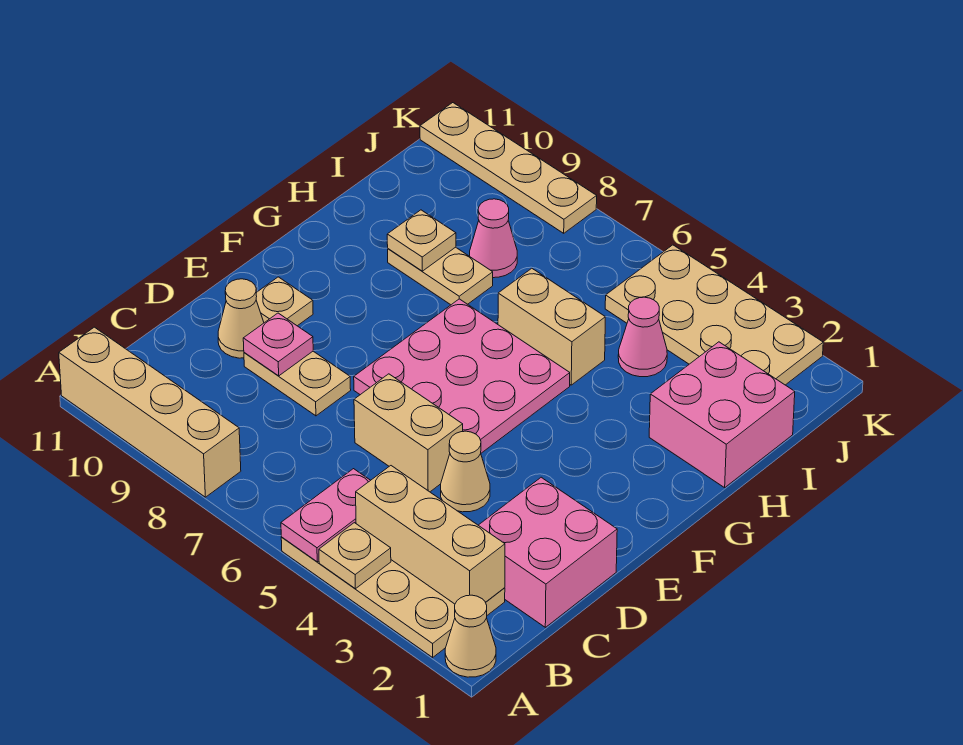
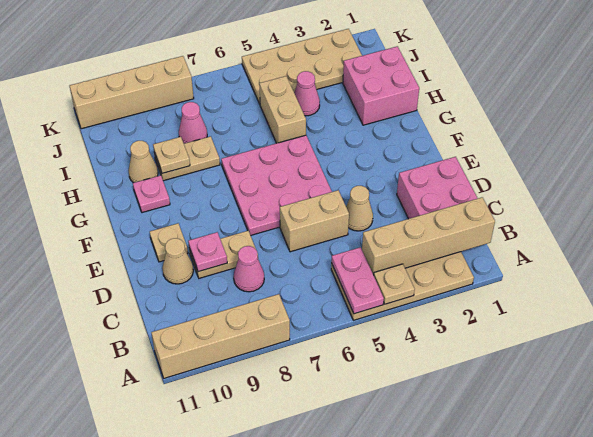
tan 1x1 cone [445,595,496,677] -> tan 1x1 cone moved to [129,141,158,183]
tan 1x3 brick [356,466,505,604] -> tan 1x4 brick [362,197,495,275]
none -> pink 1x1 cone [234,246,264,292]
none -> pink 1x1 plate [133,175,170,213]
tan 1x2 brick [498,268,605,385] -> tan 1x2 brick turned to [259,76,306,143]
tan 1x4 plate [420,103,597,233] -> tan 1x4 brick [70,56,194,129]

